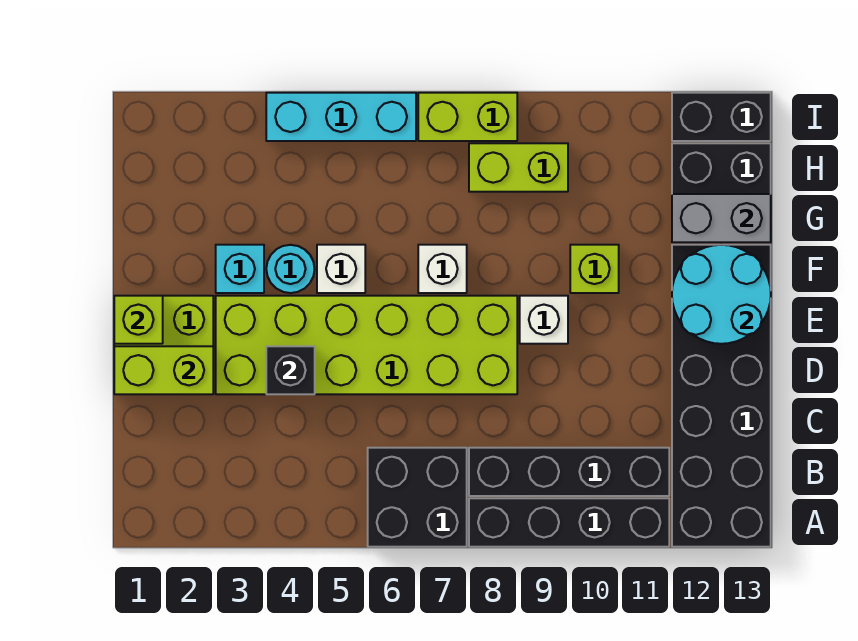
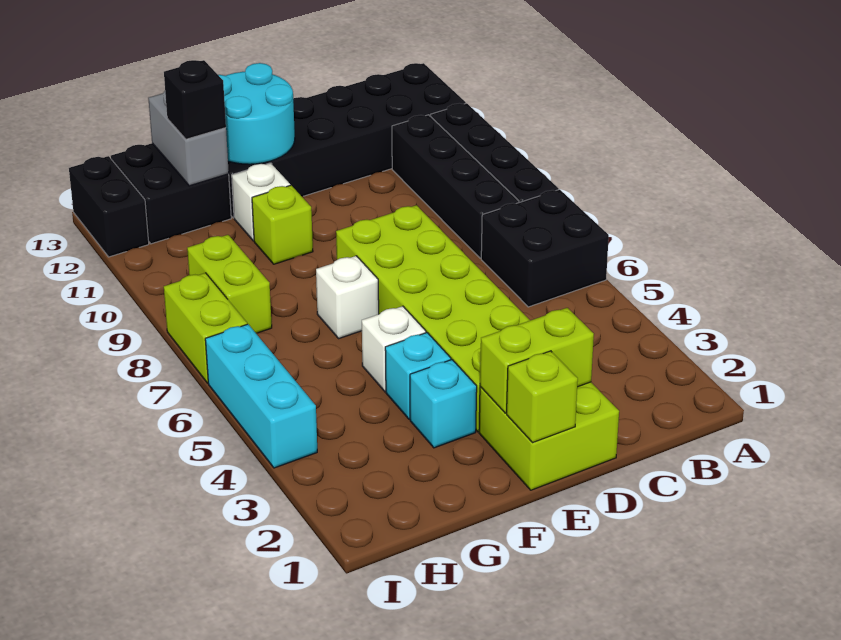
lime 1x2 brick [114,346,213,394] -> lime 1x2 brick turned to [480,308,594,413]
black 1x1 brick [266,346,315,394] -> black 1x1 brick moved to [164,60,226,139]
white 1x1 brick [520,296,568,344] -> white 1x1 brick moved to [232,163,290,241]
cyan 1x1 round brick [266,245,315,293] -> cyan 1x1 brick [385,333,451,419]

